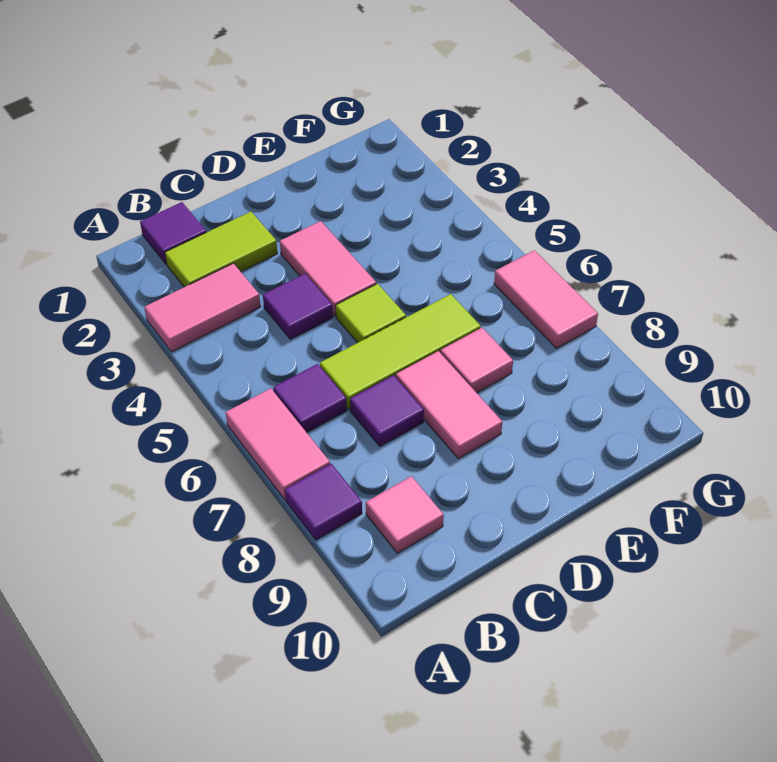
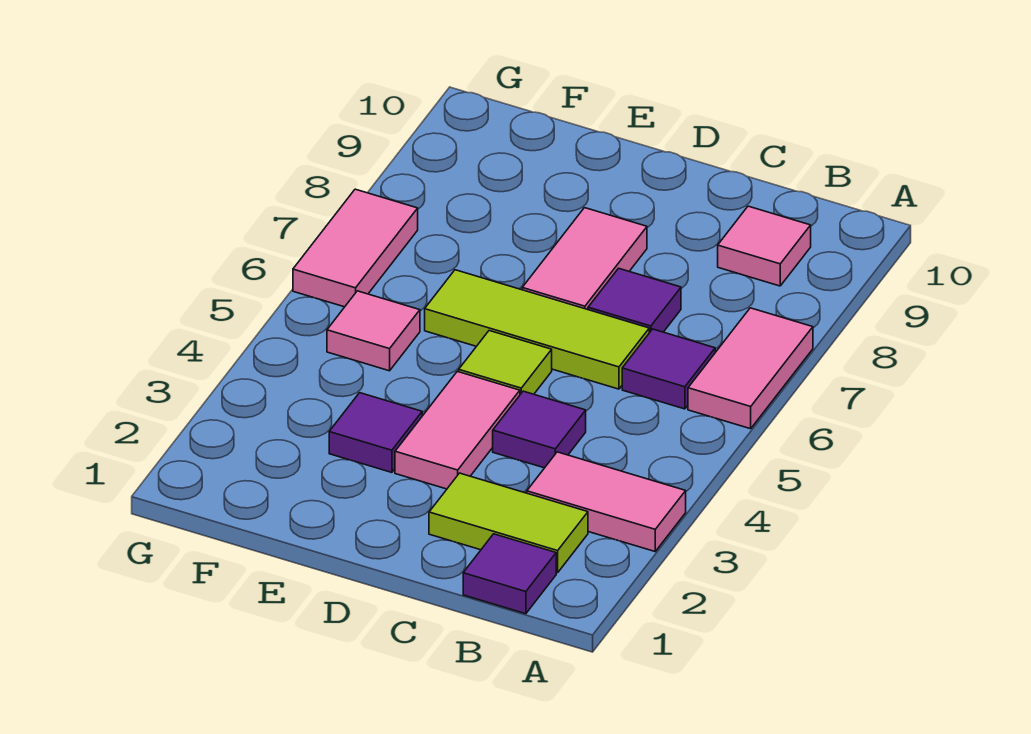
purple 1x1 tile [285,464,362,540] -> purple 1x1 tile moved to [329,393,422,472]
pink 1x1 tile [441,328,513,393] -> pink 1x1 tile moved to [327,291,420,371]

